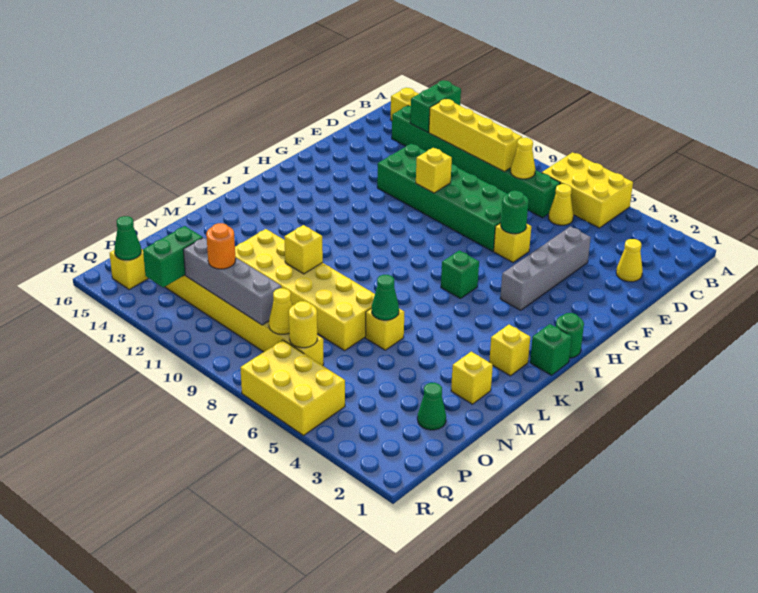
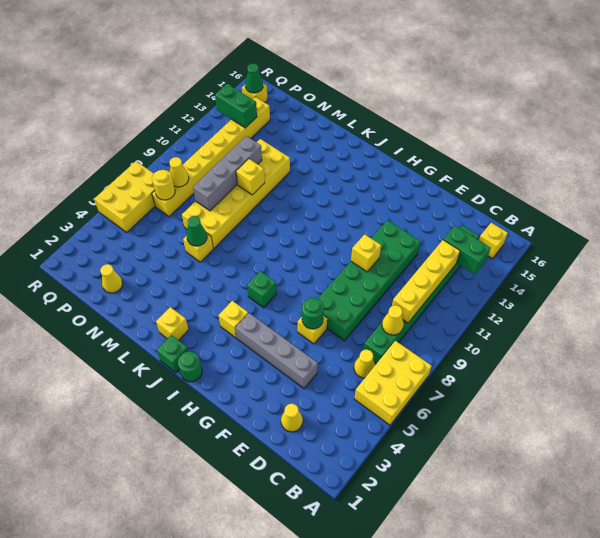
yellow 1x1 brick [451,352,493,404] -> yellow 1x1 brick moved to [219,301,248,338]
green 1x1 cone [417,383,446,430] -> yellow 1x1 cone [100,264,123,293]
grey 1x4 brick [183,238,281,325] -> grey 1x4 brick moved to [193,136,262,211]
orange 1x1 round brick [206,223,236,269] -> none

